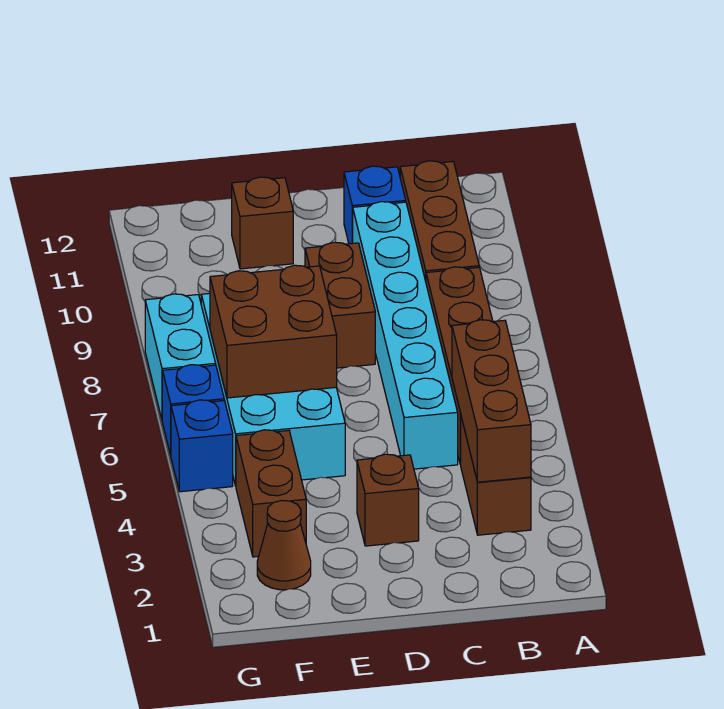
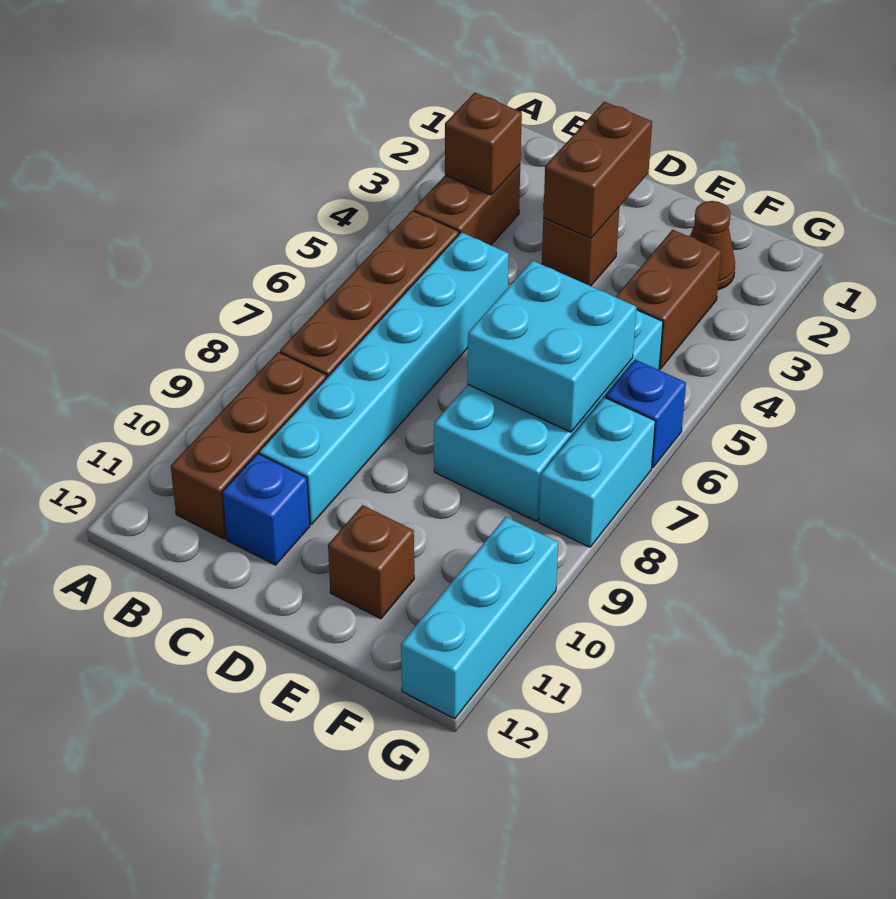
brown 1x3 brick [452,320,531,482] -> brown 1x1 brick [445,93,522,195]
brown 1x2 brick [305,242,375,368] -> brown 1x2 brick moved to [543,102,652,238]
brown 2x2 brick [210,265,337,398] -> cyan 2x2 brick [467,260,636,432]
blue 1x1 brick [171,400,233,492] -> none
none -> cyan 1x3 brick [401,517,558,719]

